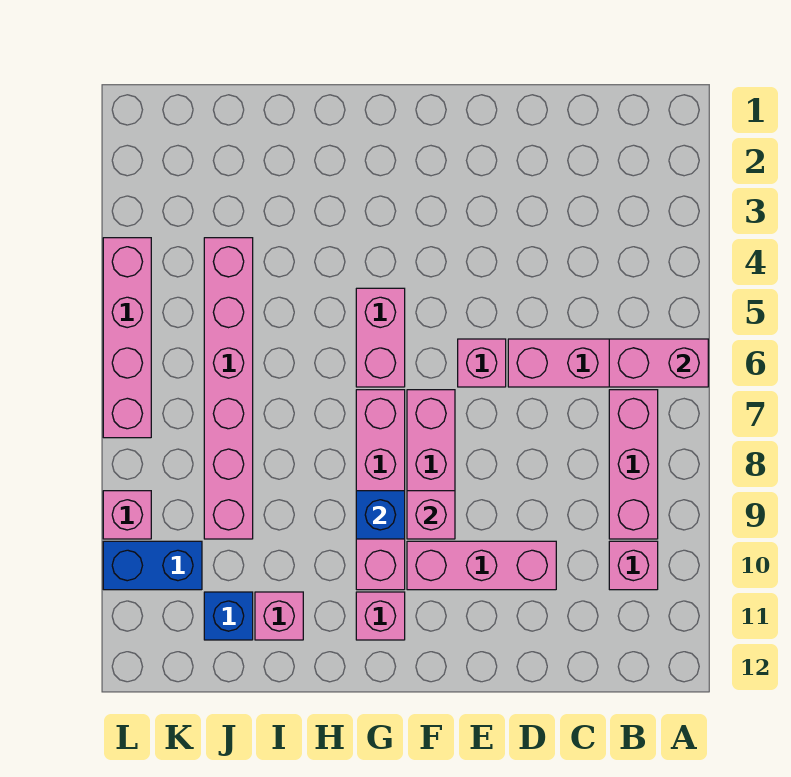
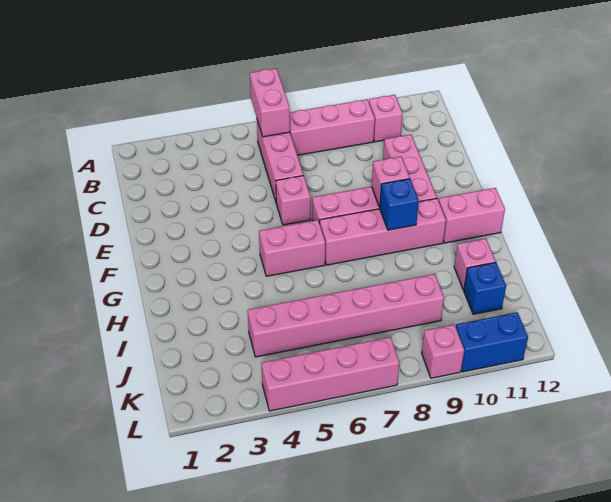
pink 1x1 brick [356,592,405,640] -> pink 1x2 brick [438,188,505,243]
blue 1x2 brick [103,541,202,590] -> blue 1x2 brick turned to [456,312,528,372]

